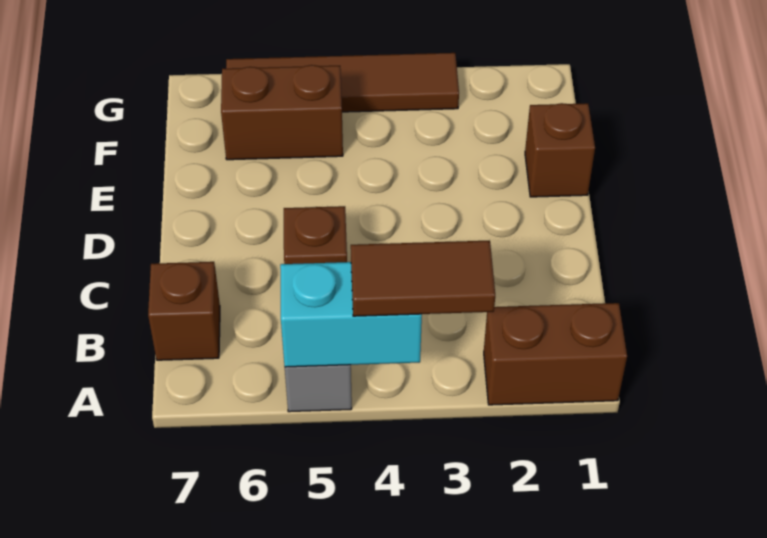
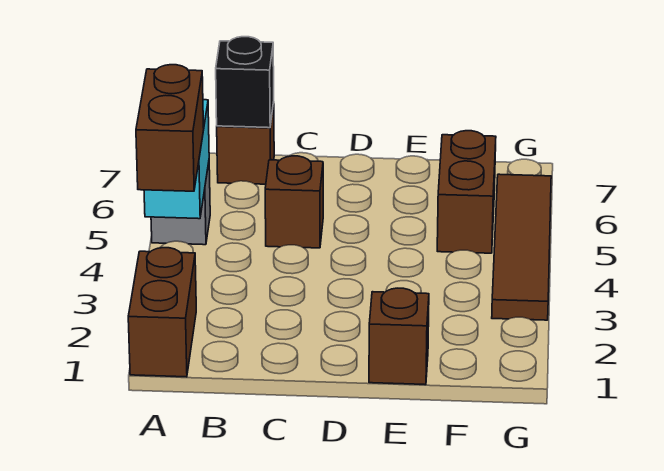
brown 1x2 tile [351,240,495,316] -> brown 1x2 brick [136,65,204,191]
none -> black 1x1 brick [216,37,274,128]

